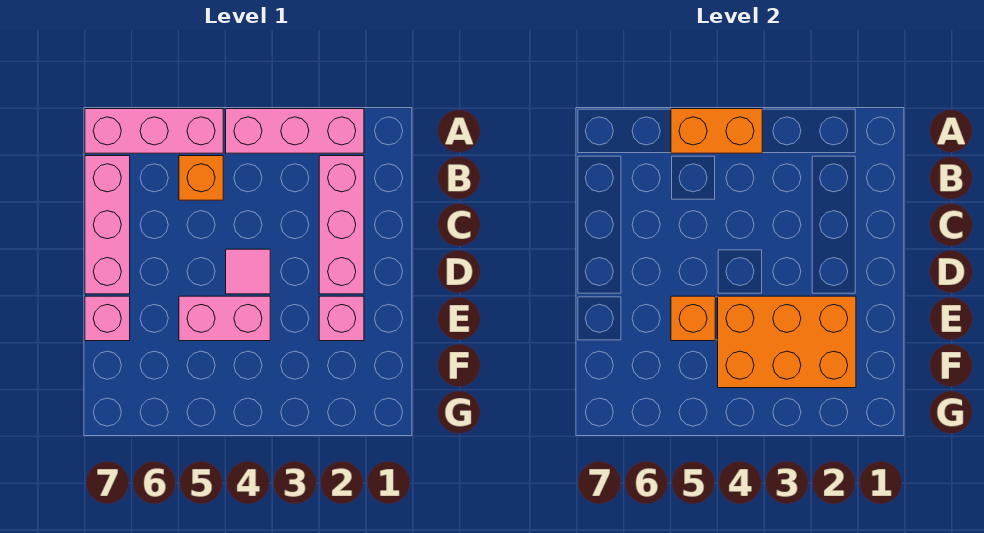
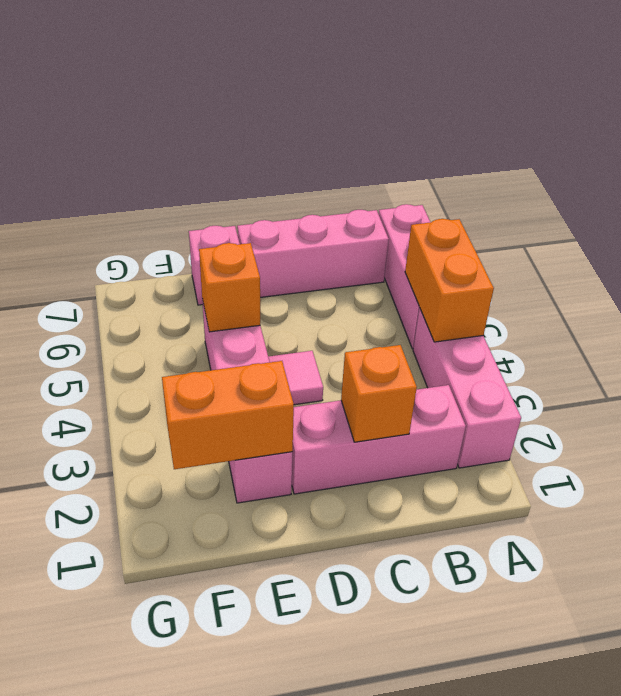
orange 1x1 brick [179,156,223,200] -> orange 1x1 brick moved to [341,345,417,442]
orange 2x3 brick [718,296,856,388] -> orange 1x2 brick [162,361,294,469]

